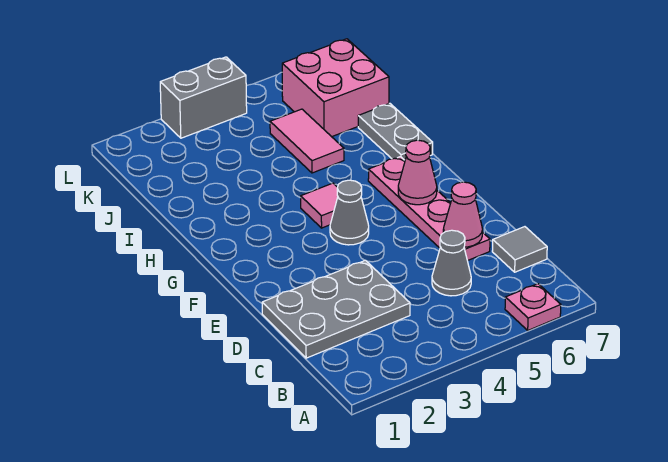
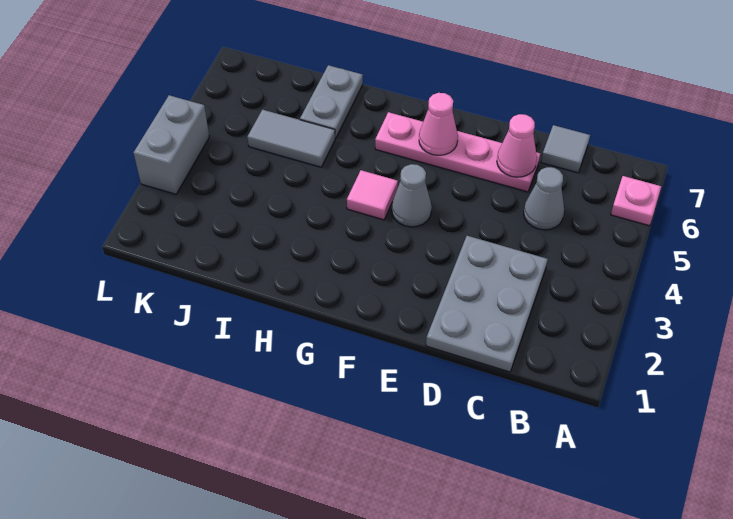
grey 1x2 plate [358,103,433,160] -> grey 1x2 plate turned to [300,65,363,138]
pink 1x2 tile [270,109,344,173] -> grey 1x2 tile [247,110,335,167]
pink 2x2 brick [282,39,389,137] -> none

